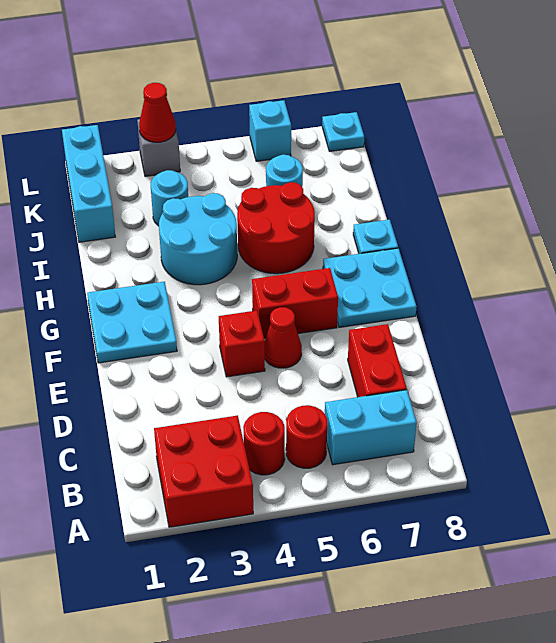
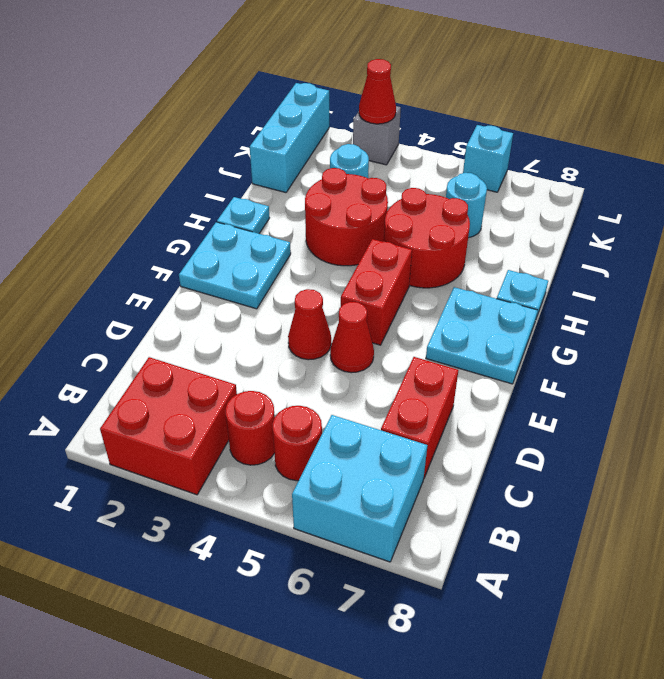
cyan 1x2 brick [325,390,417,465] -> cyan 2x2 brick [292,415,428,562]
red 1x1 brick [219,311,265,377] -> red 1x1 cone [288,289,331,360]
red 1x2 brick [252,268,338,339] -> red 1x2 brick turned to [341,239,412,345]
cyan 2x2 round brick [159,193,237,285] -> red 2x2 round brick [305,168,388,266]
cyan 1x1 plate [322,112,364,151] -> cyan 1x1 plate moved to [217,197,270,234]

